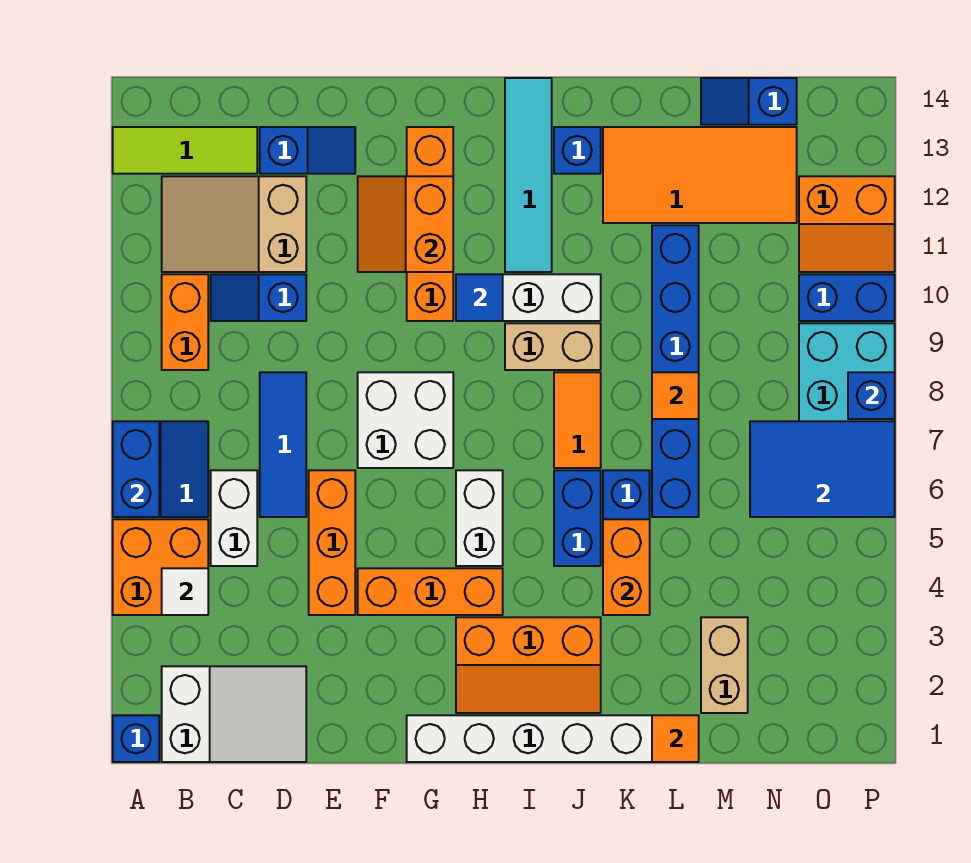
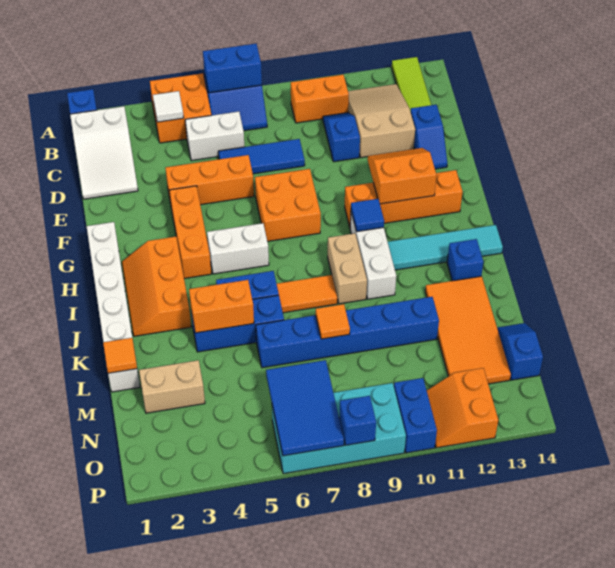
white 2x2 brick [358,372,453,468] -> orange 2x2 brick [255,169,321,241]

